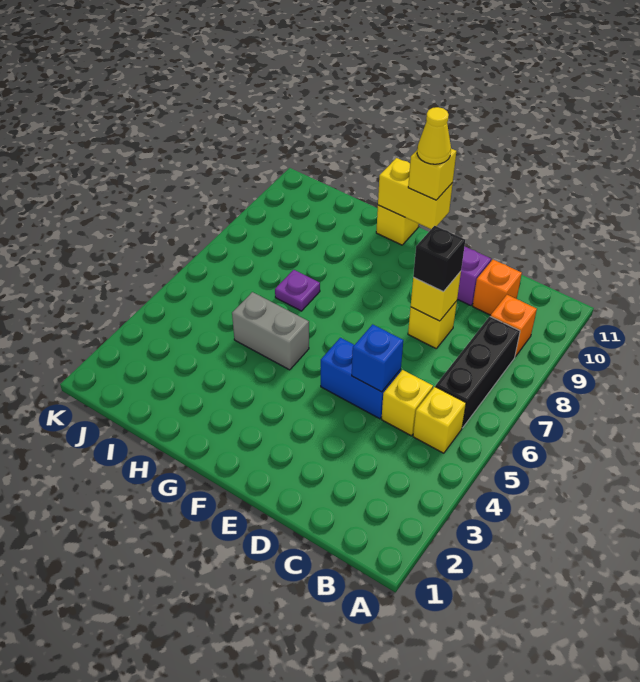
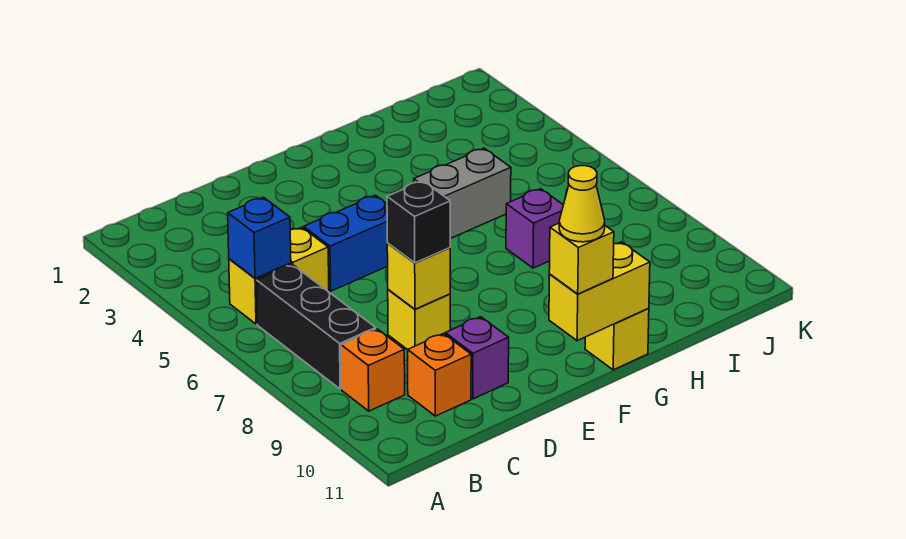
blue 1x1 brick [352,324,403,392] -> blue 1x1 brick moved to [228,197,291,278]
purple 1x1 plate [275,270,320,311] -> purple 1x1 brick [506,189,563,268]

